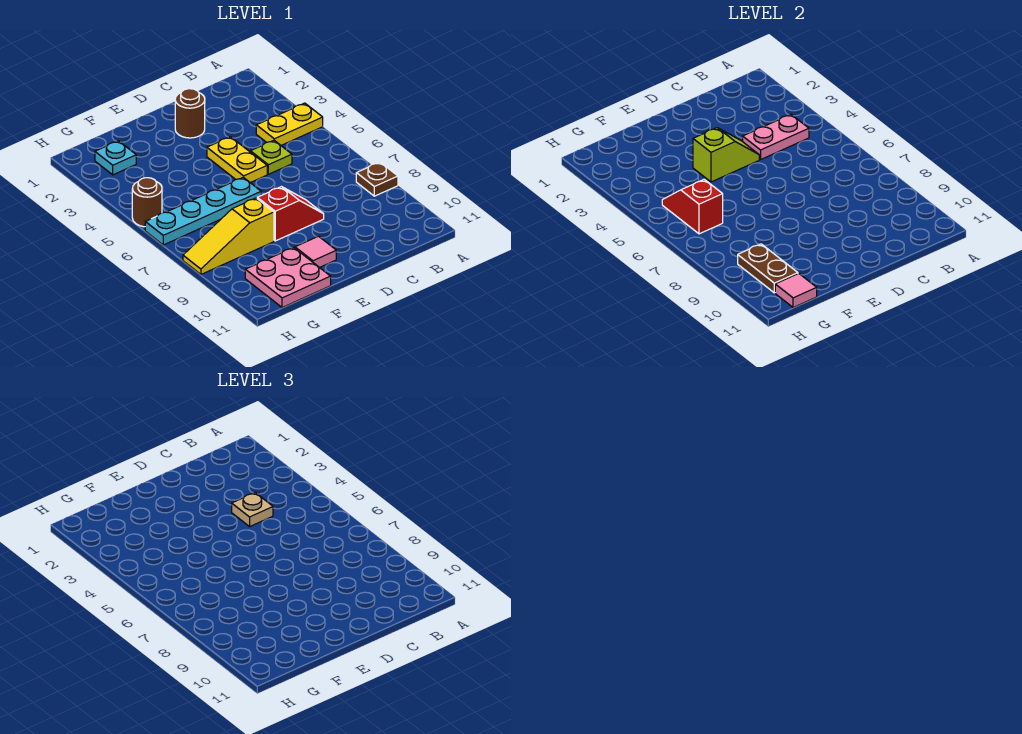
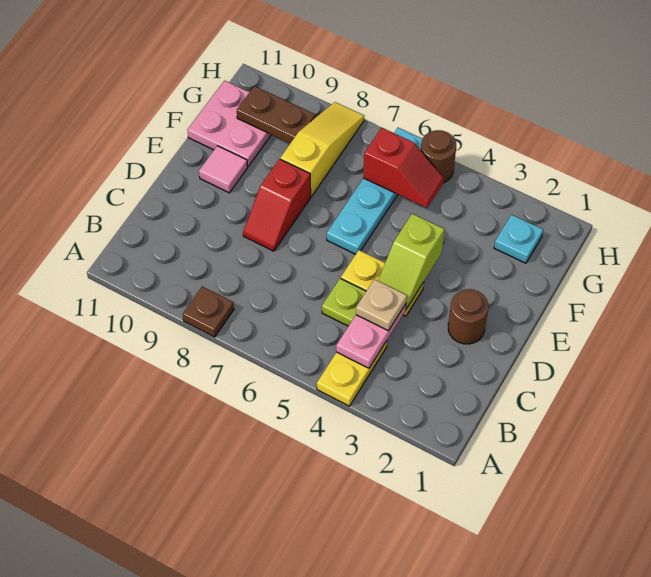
pink 1x1 tile [775,273,817,308] -> none

